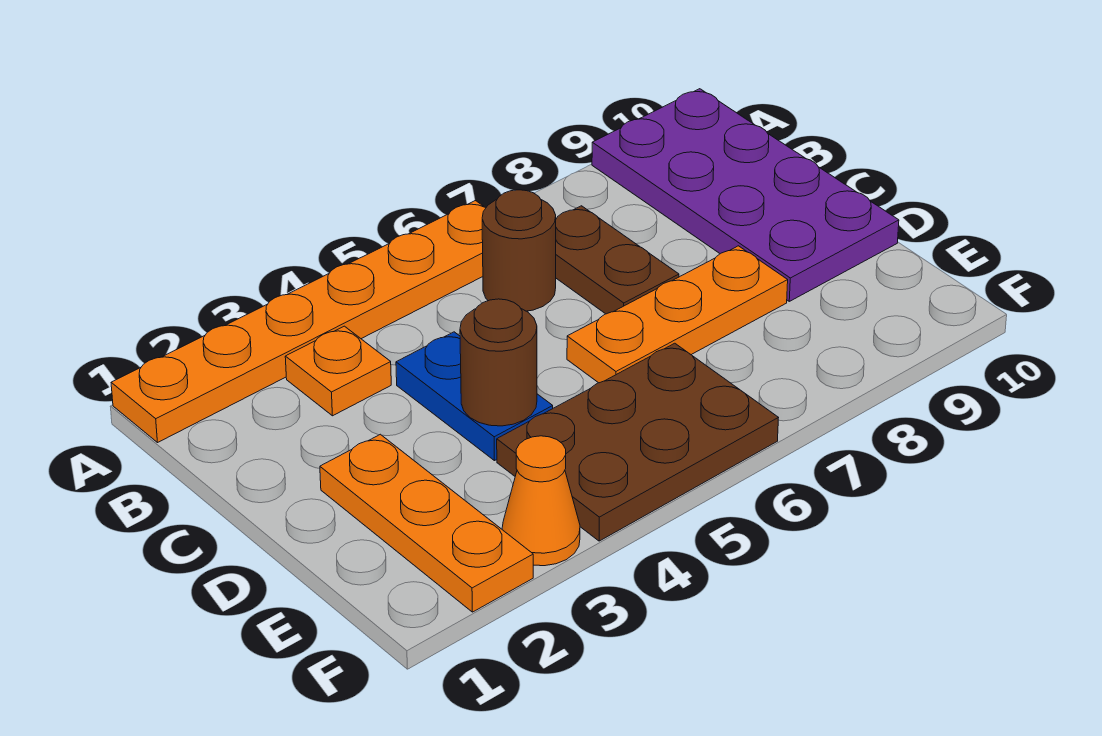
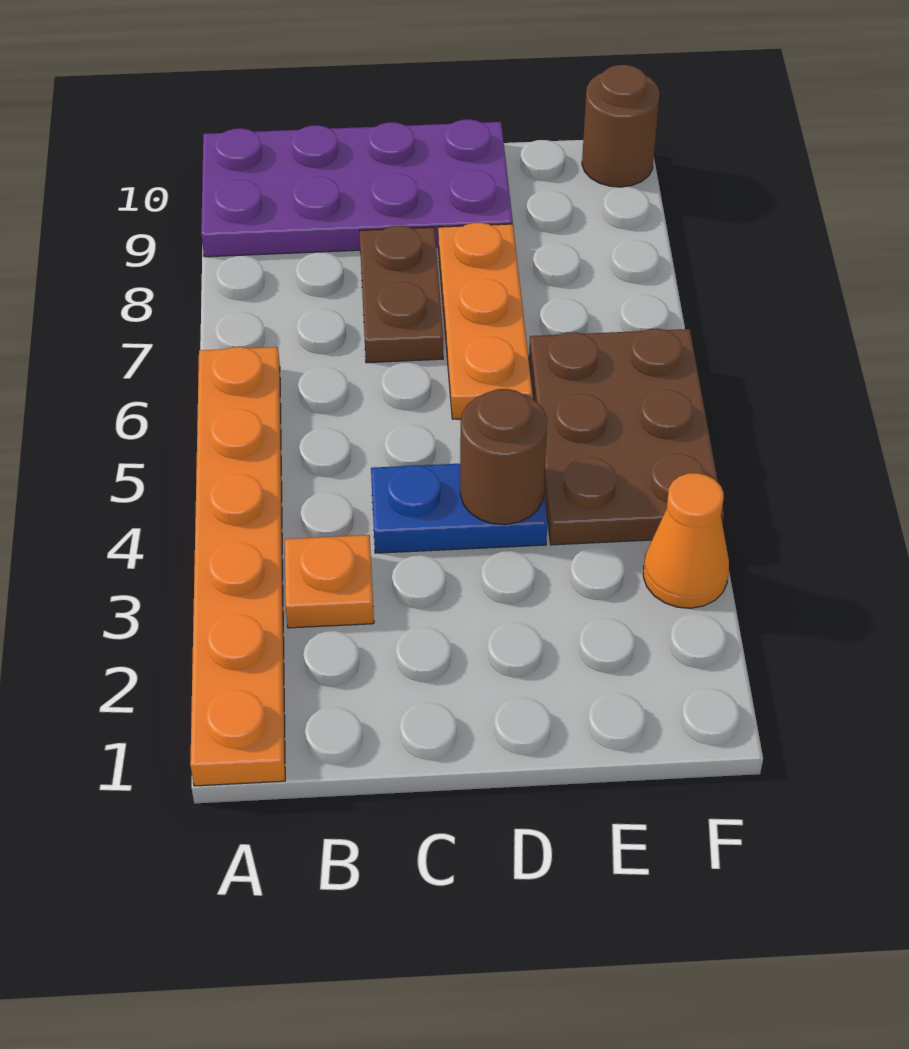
brown 1x1 round brick [482,190,556,311] -> brown 1x1 round brick moved to [582,65,660,187]
brown 1x2 plate [556,206,679,314] -> brown 1x2 plate turned to [360,226,443,363]
orange 1x3 plate [320,434,533,612] -> none

